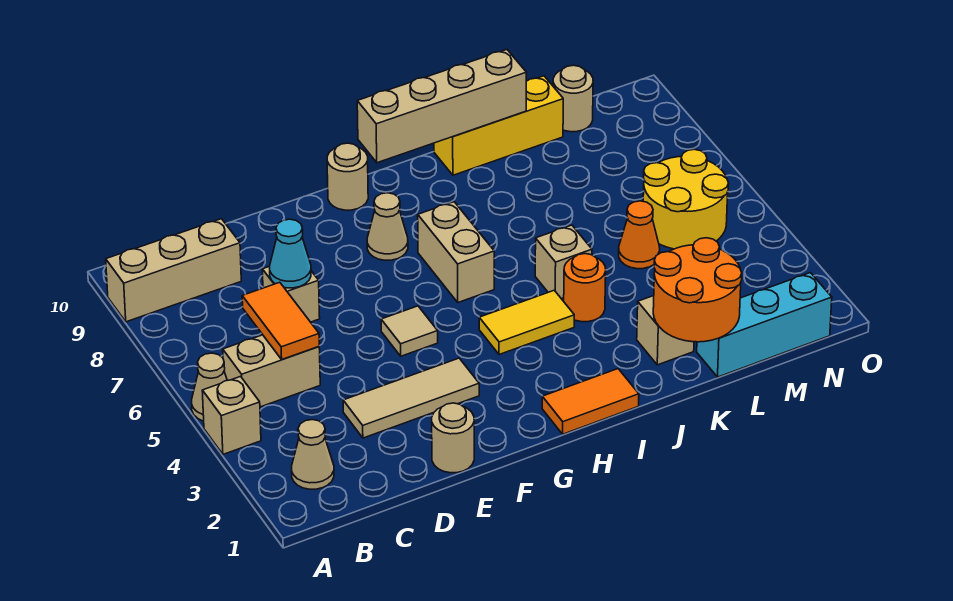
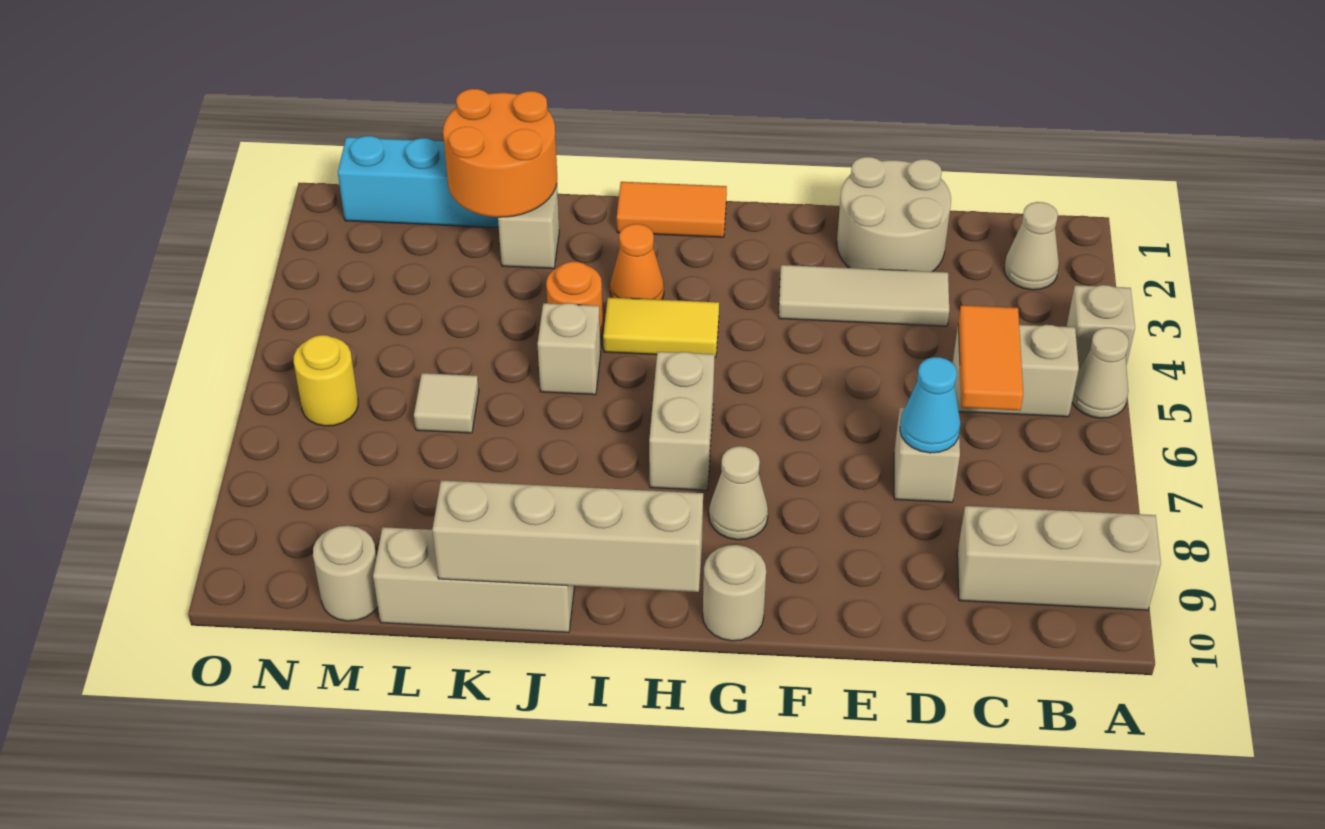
tan 1x1 round brick [432,403,474,473] -> tan 2x2 round brick [837,157,951,272]
tan 1x1 tile [381,306,438,356] -> tan 1x1 tile moved to [414,373,479,433]
yellow 1x3 brick [434,76,563,175] -> tan 1x3 brick [373,527,574,632]
orange 1x1 cone [619,201,660,269] -> orange 1x1 cone moved to [610,224,664,300]
yellow 2x2 round brick [643,149,729,249] -> yellow 1x1 round brick [294,335,358,426]

